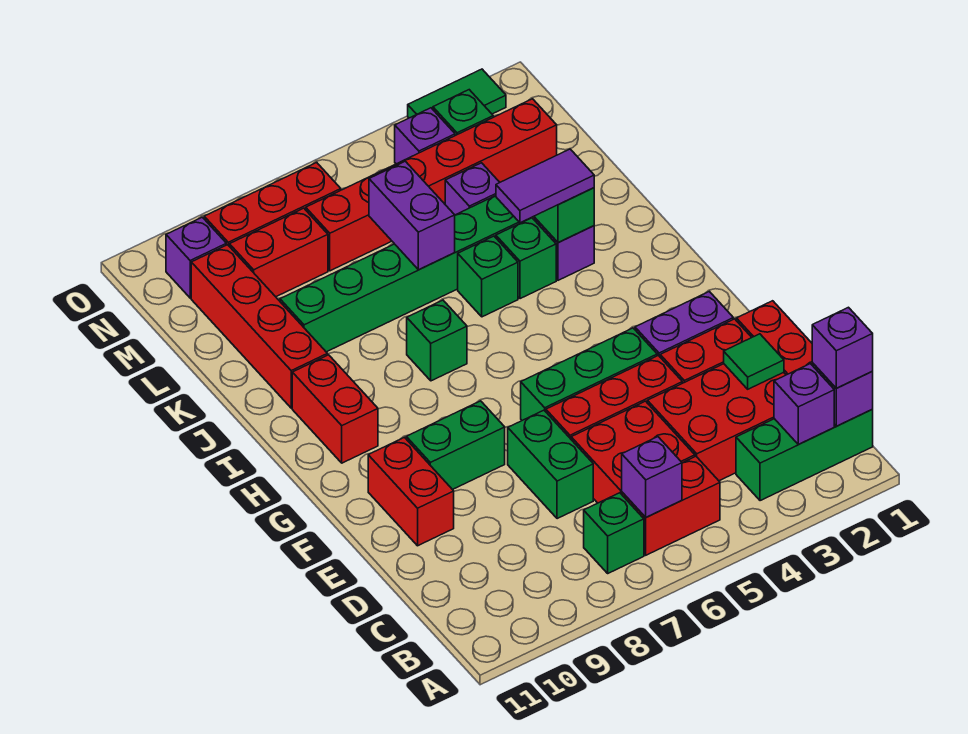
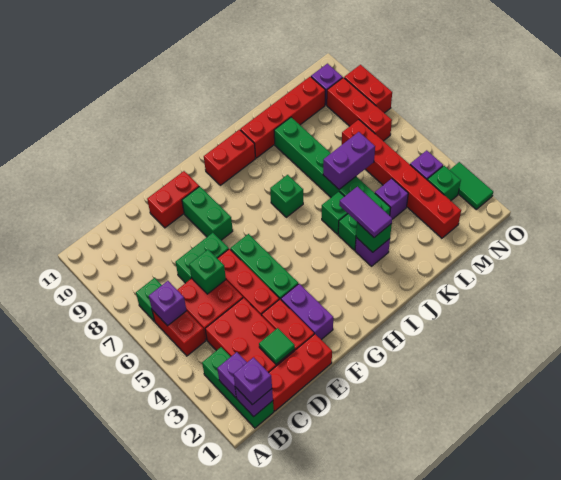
none -> green 1x1 brick [189,250,226,294]
red 1x2 brick [230,208,328,297] -> red 1x2 brick moved to [344,65,392,113]

